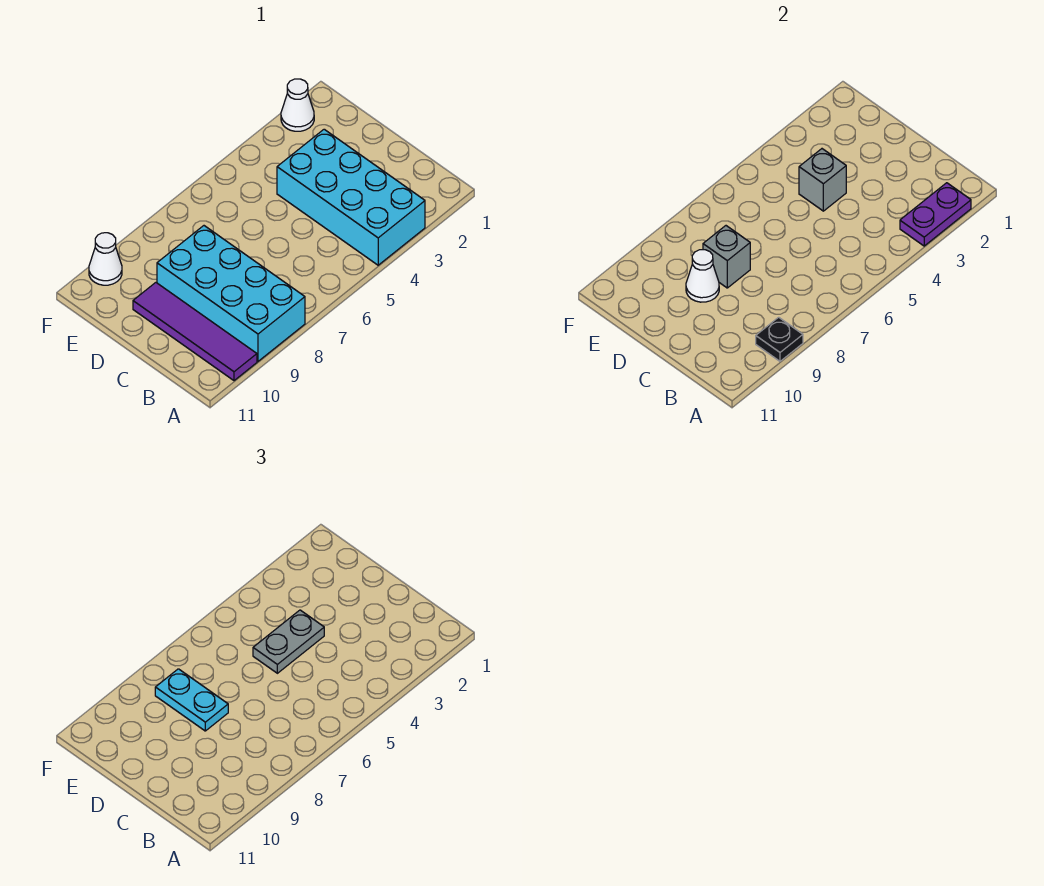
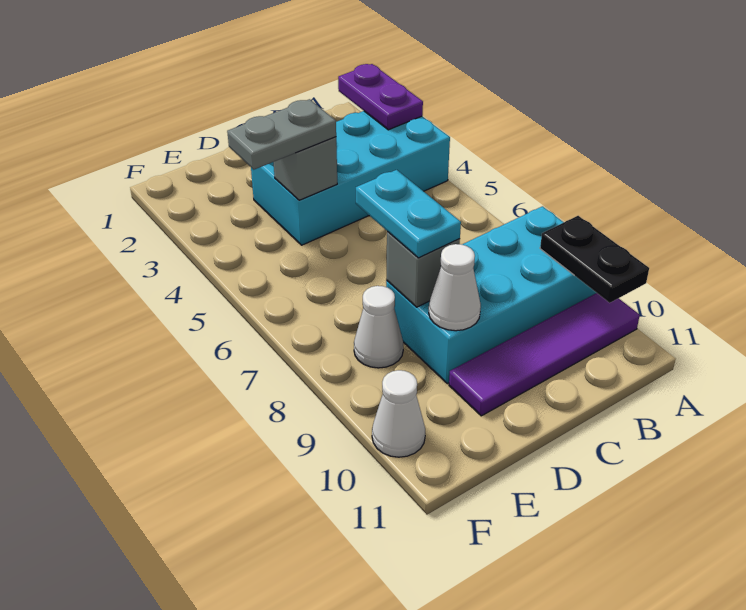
black 1x1 plate [756,317,803,361] -> black 1x2 plate [540,216,649,303]
grey 1x2 plate [253,610,324,673] -> grey 1x2 plate turned to [227,99,336,169]
cyan 1x2 plate [155,669,228,731] -> cyan 1x2 plate turned to [356,170,461,258]
white 1x1 cone [281,79,314,131] -> white 1x1 cone moved to [354,286,403,368]

